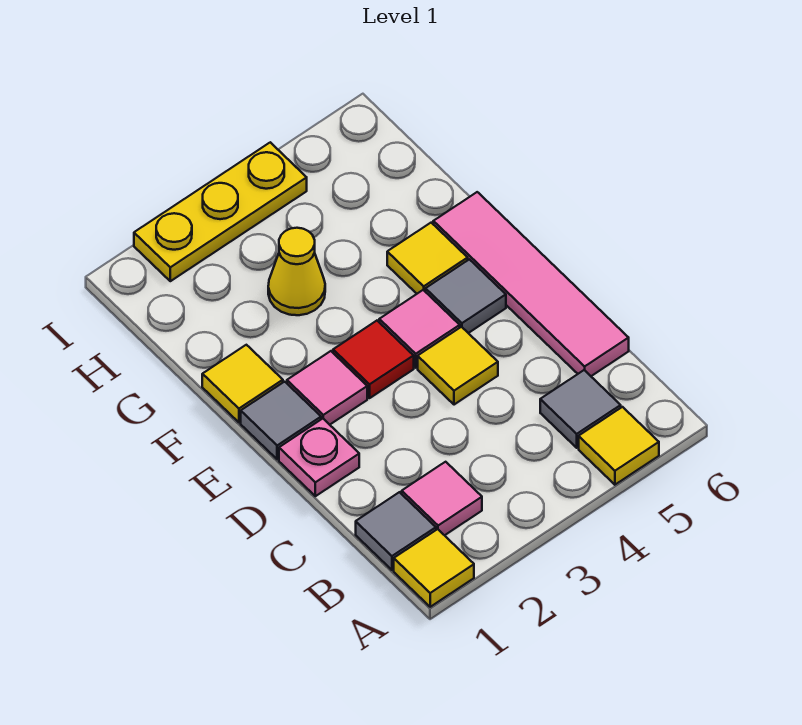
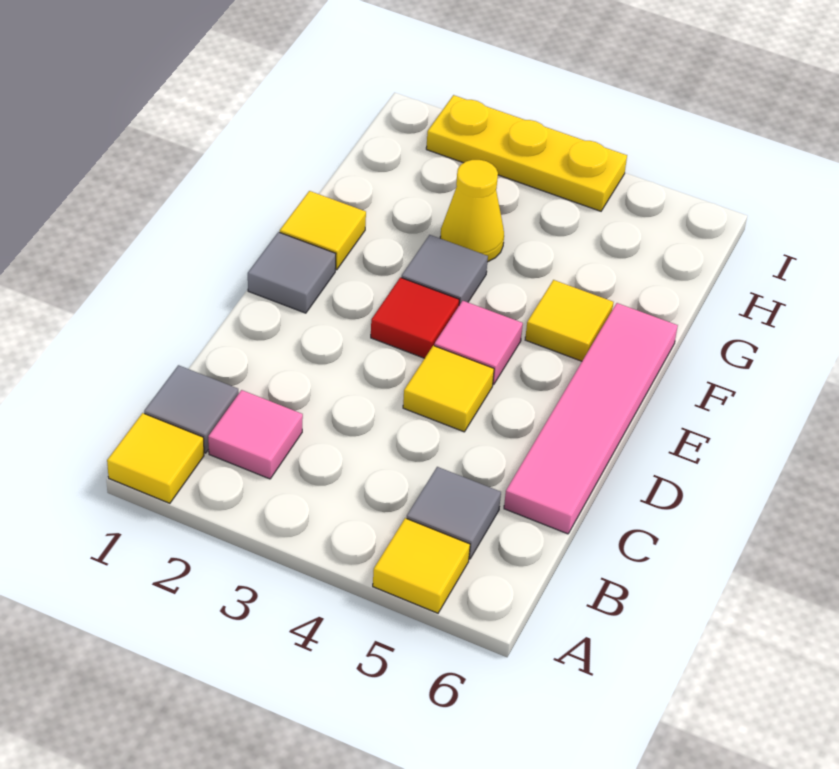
pink 1x1 plate [279,419,359,496] -> none
pink 1x1 tile [287,351,367,425] -> none
grey 1x1 tile [425,259,506,333] -> grey 1x1 tile moved to [402,235,488,305]

